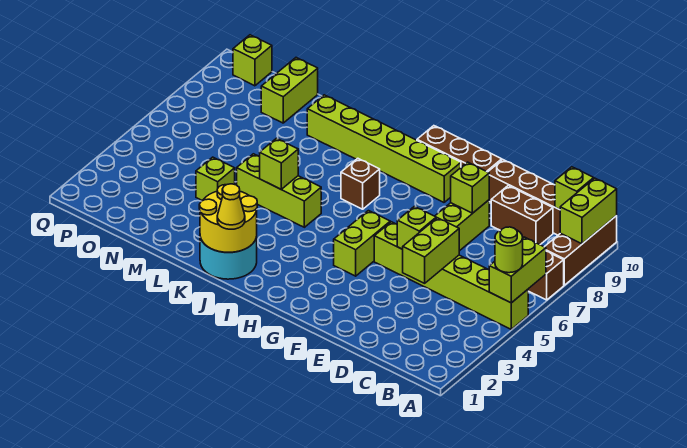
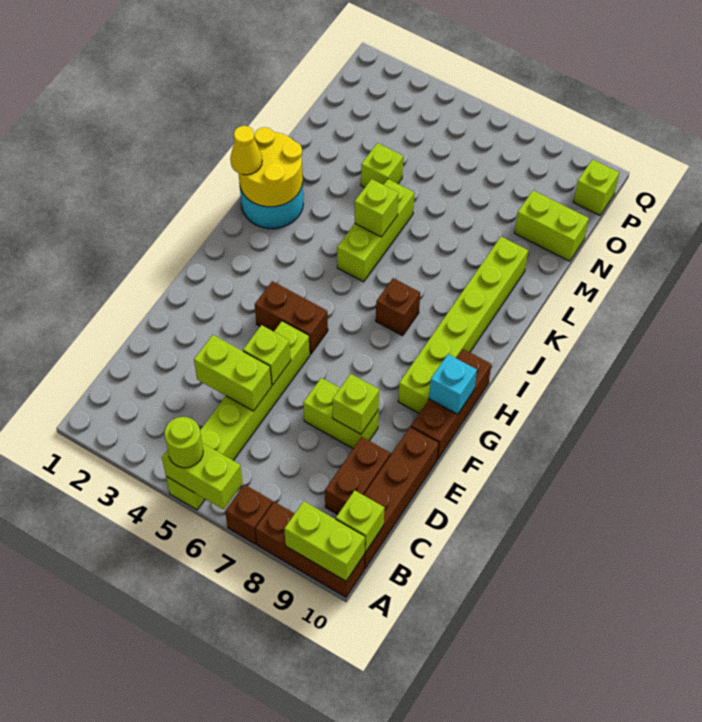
lime 1x2 brick [334,211,390,276] -> brown 1x2 brick [255,281,328,354]
none -> cyan 1x1 brick [429,354,477,414]

